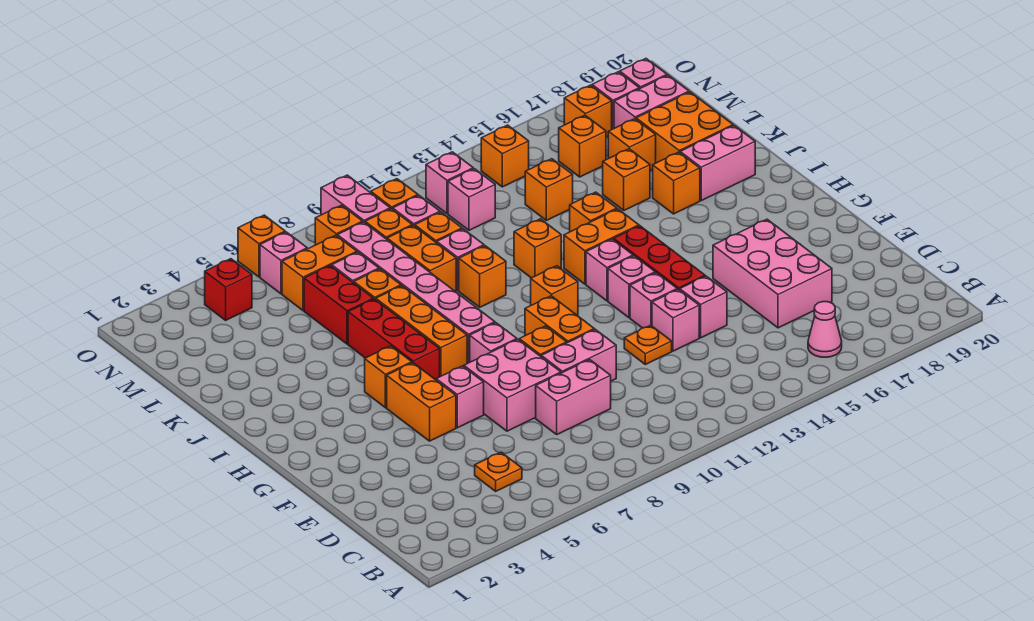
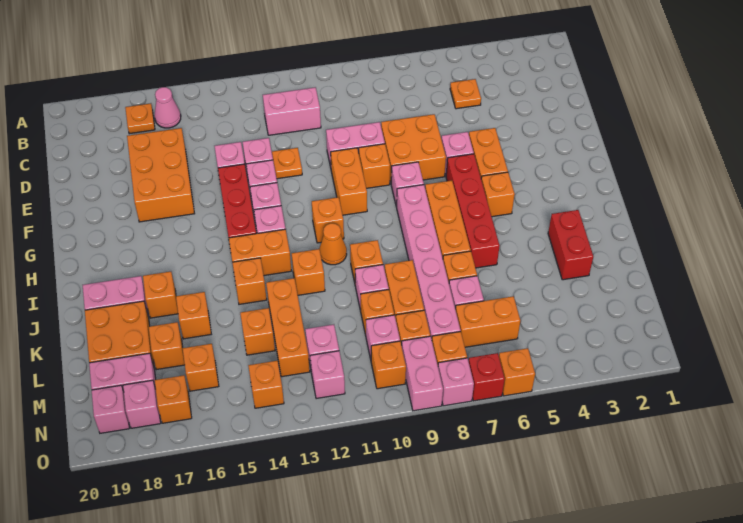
none -> orange 1x1 plate [125,103,155,134]
pink 1x2 brick [536,360,611,434] -> pink 1x2 brick moved to [263,87,321,135]
pink 2x3 brick [713,219,832,328] -> orange 2x3 brick [127,128,195,222]
pink 2x2 brick [464,339,561,431] -> orange 2x2 brick [381,114,446,182]
red 1x3 brick [348,299,440,380] -> red 1x4 brick [446,154,500,268]
none -> orange 1x1 cone [319,223,347,265]
red 1x2 brick [304,265,373,344] -> red 1x2 brick moved to [548,210,593,280]
none -> orange 1x3 brick [266,278,310,377]
red 1x1 brick [205,259,252,320] -> red 1x1 brick moved to [469,353,505,401]
pink 1x1 brick [260,232,307,294] -> pink 1x1 brick moved to [438,358,474,406]

